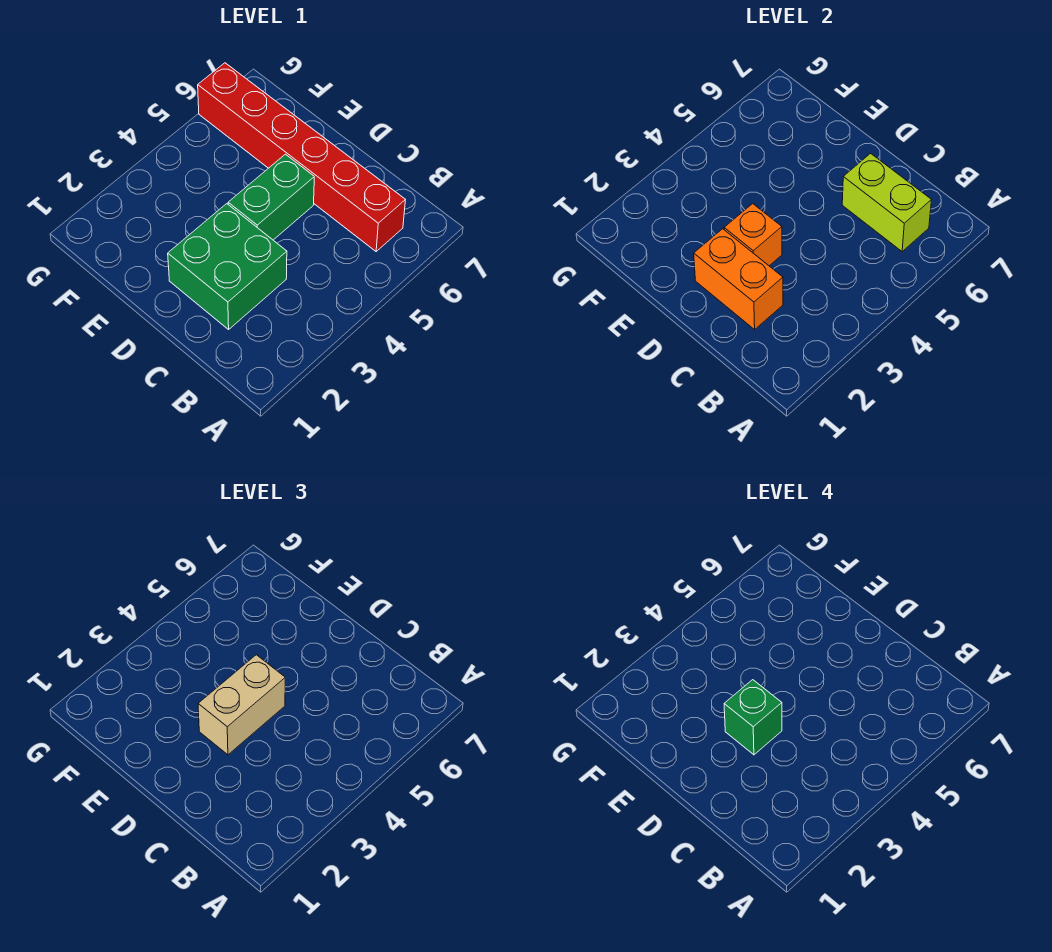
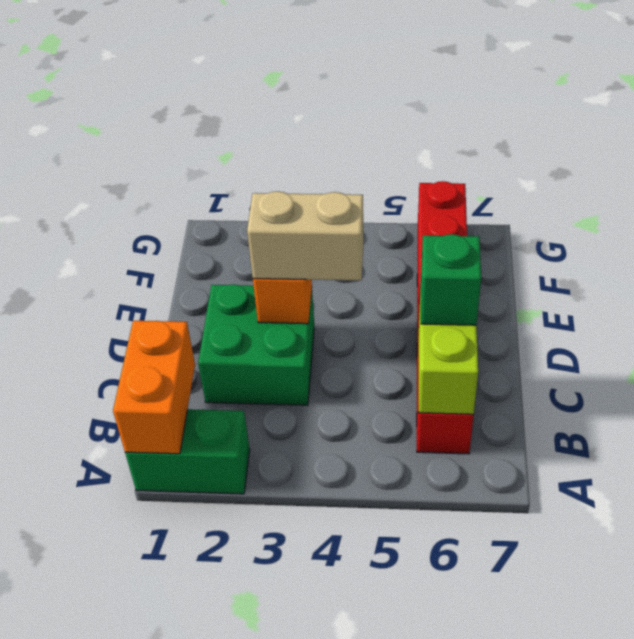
orange 1x2 brick [694,229,783,329] -> orange 1x2 brick moved to [113,321,195,454]
green 1x1 brick [724,680,782,755] -> green 1x1 brick moved to [421,234,481,325]
green 1x2 brick [228,154,314,240] -> green 1x2 brick moved to [125,409,250,494]

